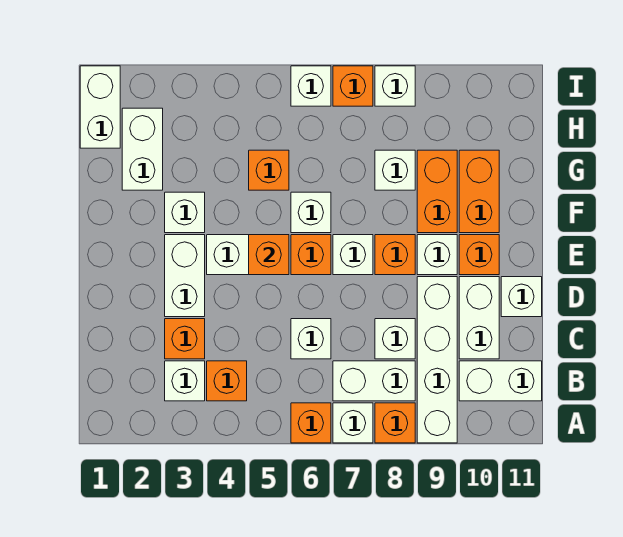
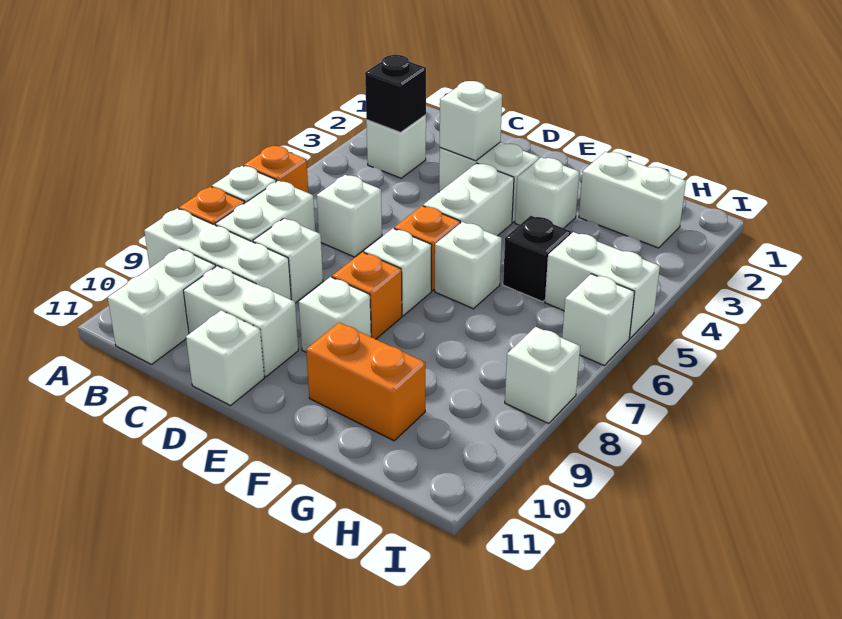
white 1x4 brick [417,277,457,443] -> white 1x3 brick [144,208,291,300]
none -> black 1x1 brick [365,55,426,132]
orange 1x1 brick [207,361,247,401] -> none
orange 1x1 brick [165,319,205,359] -> none
orange 1x1 brick [249,235,289,275] -> none
orange 1x1 brick [459,235,499,275] -> none
orange 1x2 brick [417,150,457,233] -> none
orange 1x1 brick [249,150,289,190] -> black 1x1 brick [503,216,571,302]
white 1x1 brick [375,150,415,190] -> white 1x1 brick moved to [440,81,502,161]
white 1x2 brick [80,66,120,148] -> white 1x2 brick moved to [545,232,660,338]
orange 1x1 brick [333,66,373,106] -> none

